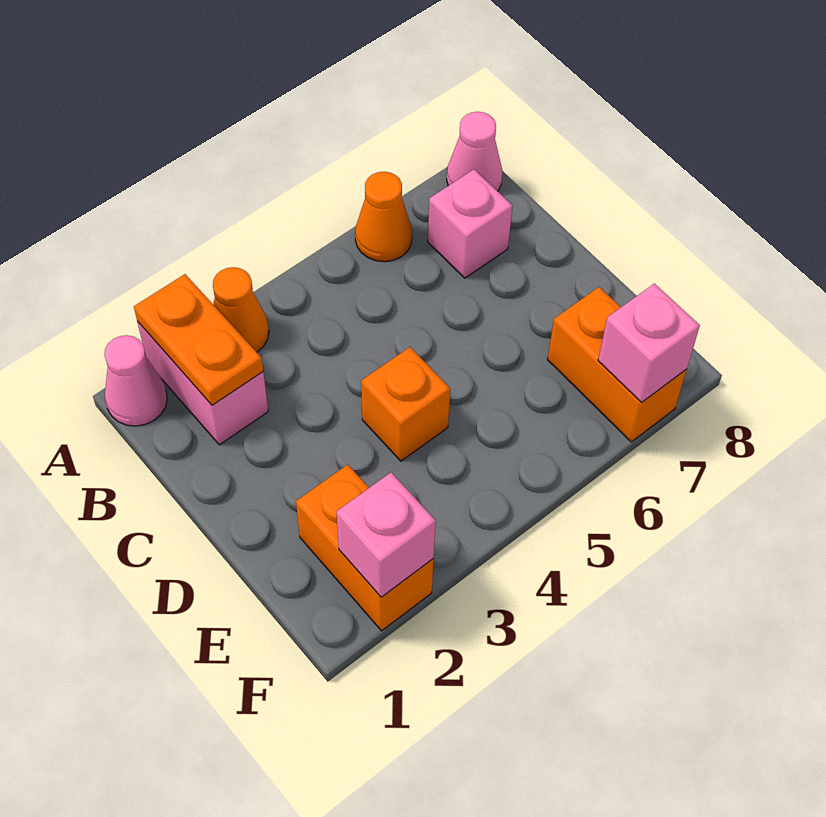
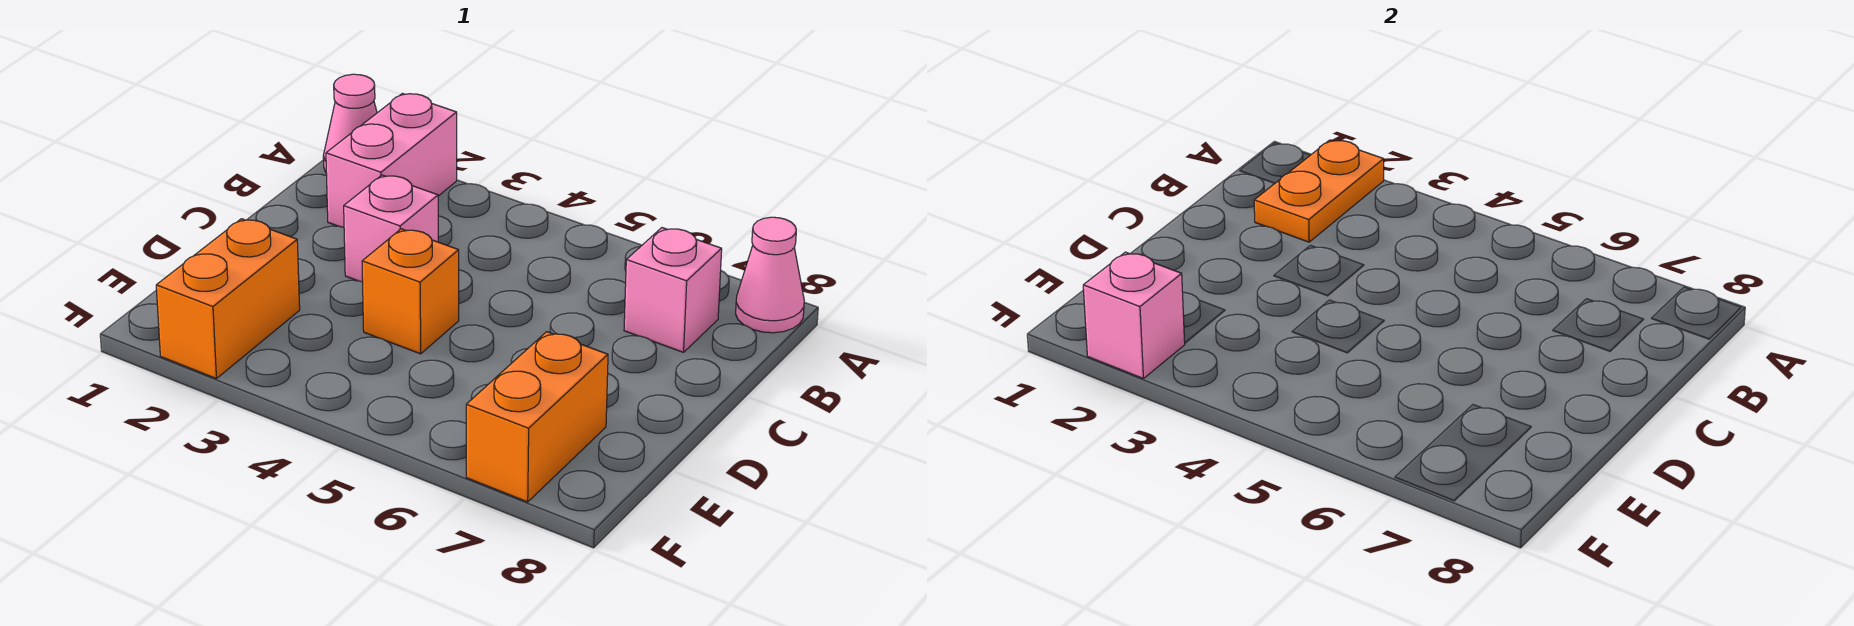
orange 1x1 cone [213,267,269,352] -> none
orange 1x1 cone [355,172,412,262] -> none
pink 1x1 brick [598,284,700,402] -> pink 1x1 brick moved to [344,175,438,282]

